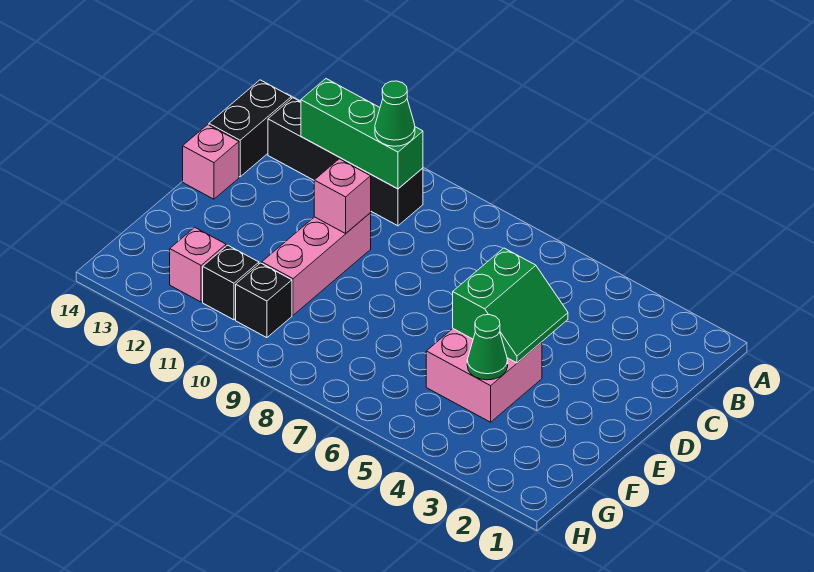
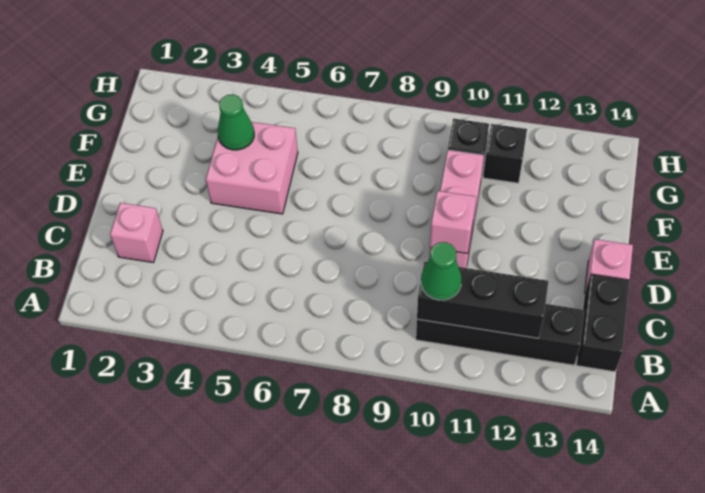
green 1x3 brick [301,79,423,189] -> black 1x3 brick [417,262,548,338]
green 2x2 slope [453,248,568,363] -> none
pink 1x1 brick [170,227,226,302] -> pink 1x1 brick moved to [110,203,163,263]

